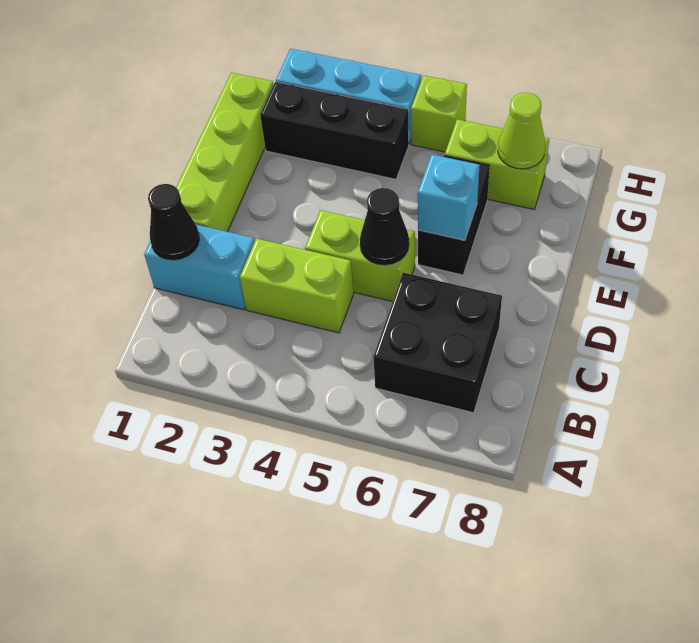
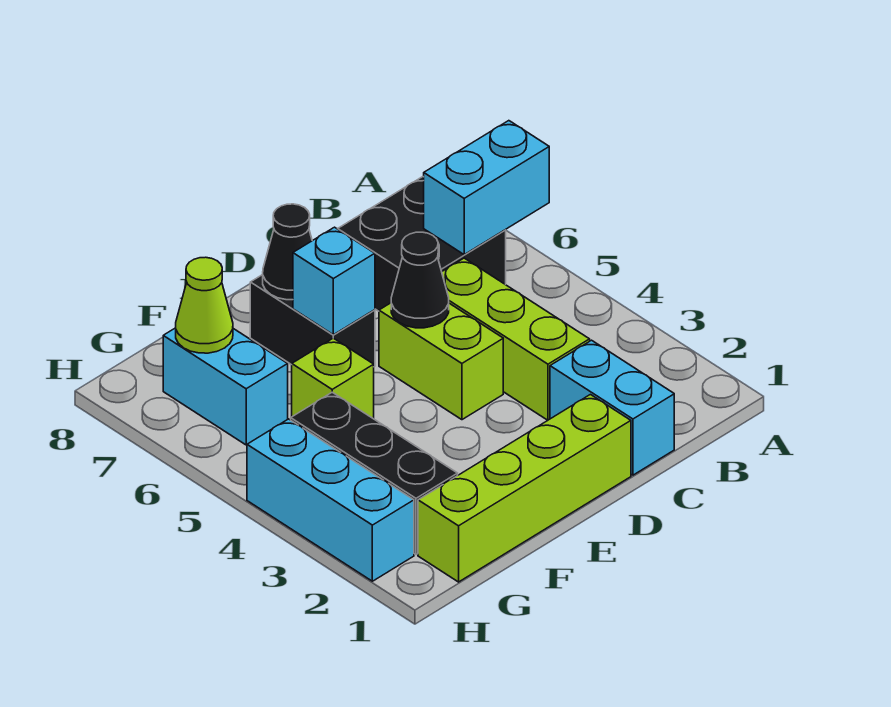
none -> cyan 1x2 brick [424,121,549,254]
black 1x1 cone [148,184,199,260] -> black 1x1 cone moved to [263,204,312,300]
lime 1x2 brick [240,239,353,333] -> lime 1x3 brick [442,258,590,420]
black 1x2 brick [418,155,490,275] -> black 1x2 brick turned to [250,275,375,367]
lime 1x2 brick [445,119,549,209] -> cyan 1x2 brick [163,328,288,445]
lime 1x1 brick [411,75,467,152] -> lime 1x1 brick moved to [292,338,374,419]

